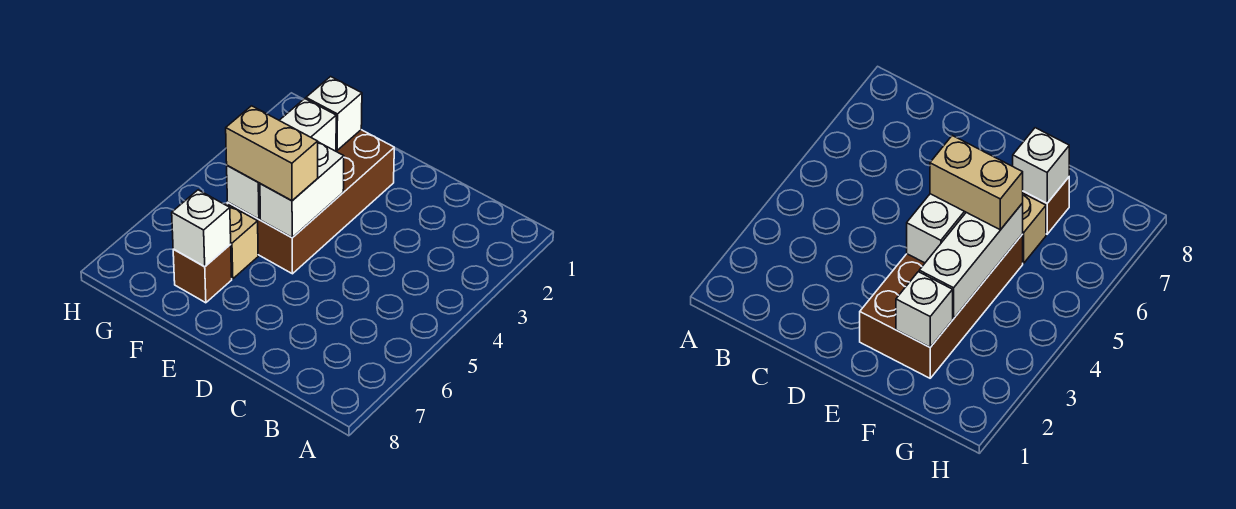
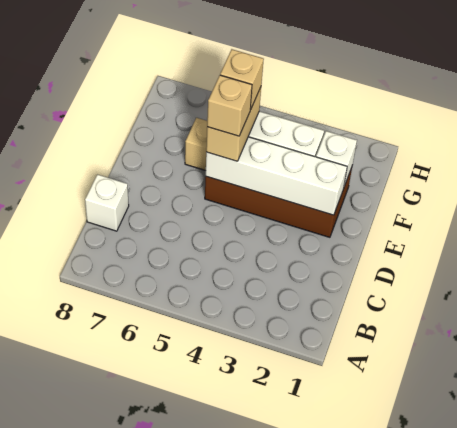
white 1x2 brick [260,142,344,238] -> white 1x4 brick [206,137,347,215]
none -> tan 1x1 brick [207,75,252,136]
none -> tan 1x1 brick [220,49,264,109]
brown 1x1 brick [173,245,232,303] -> none
white 1x1 brick [172,190,231,267] -> white 1x1 brick moved to [85,174,129,231]

